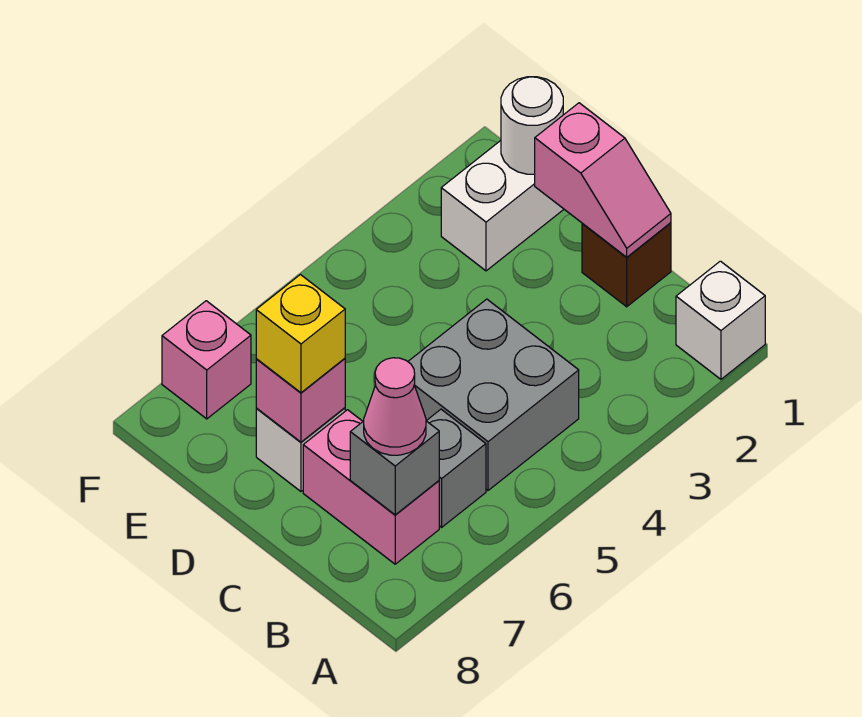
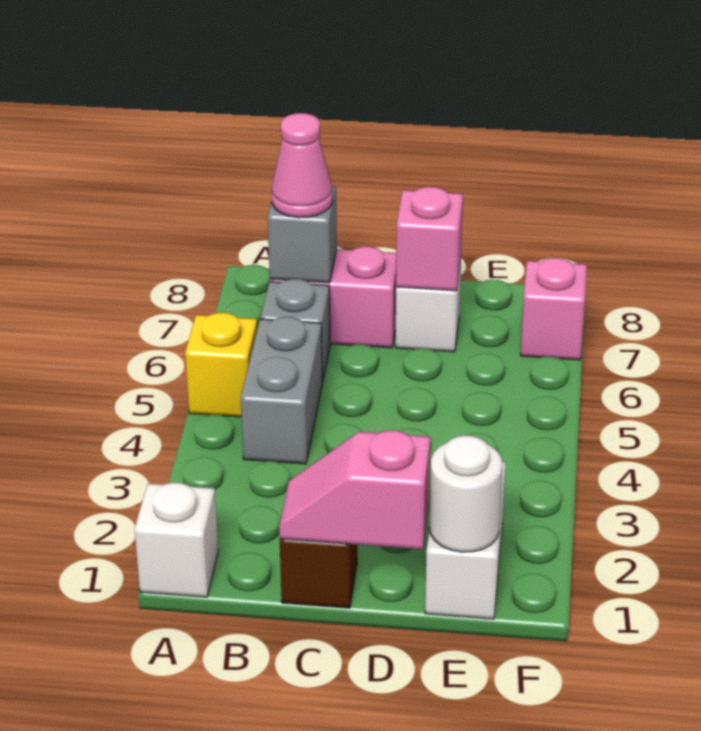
grey 2x2 brick [408,299,579,490] -> grey 1x2 brick [241,317,322,464]
yellow 1x1 brick [256,275,345,393] -> yellow 1x1 brick moved to [185,313,257,417]

